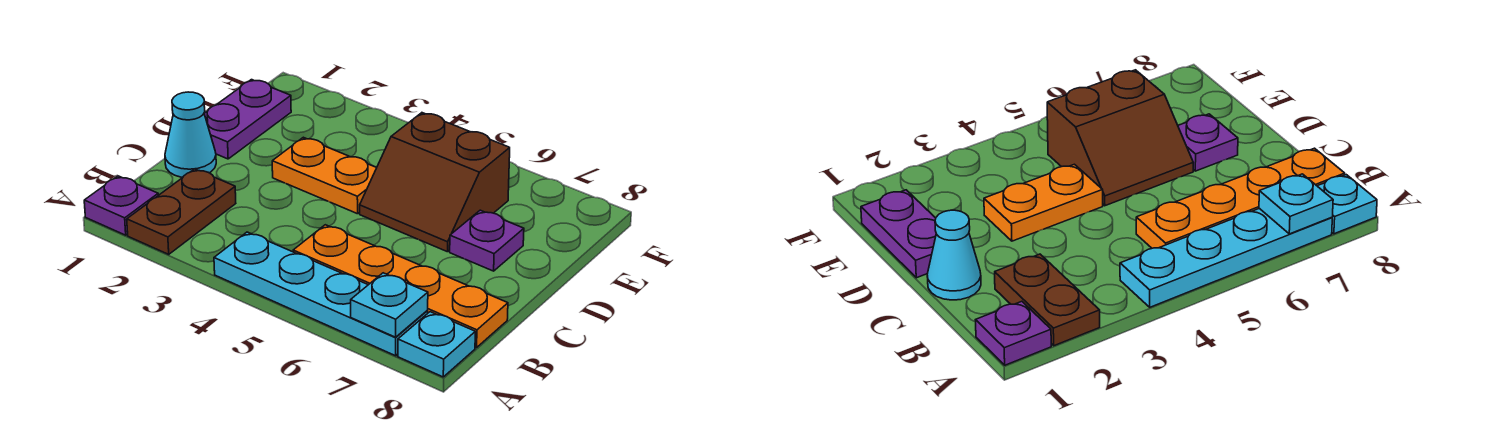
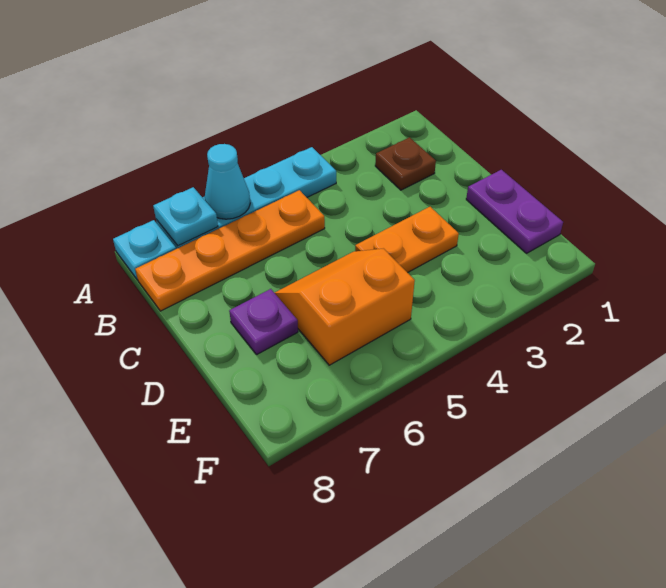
purple 1x1 plate [84,176,158,235] -> none
brown 1x2 plate [127,169,236,254] -> brown 1x1 plate [375,137,436,190]
cyan 1x1 cone [165,92,216,178] -> cyan 1x1 cone moved to [205,144,250,219]
brown 2x2 slope [360,113,510,252] -> orange 2x2 slope [275,248,415,365]

